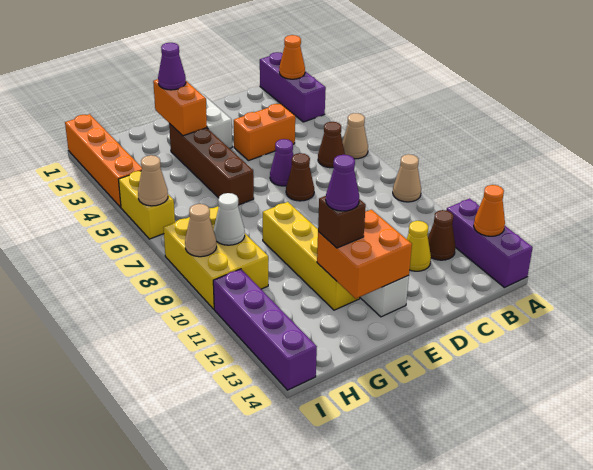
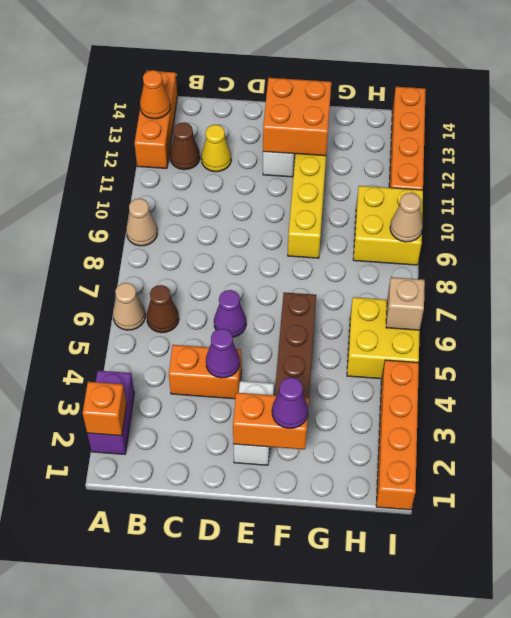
purple 1x3 brick [260,52,326,122] -> purple 1x2 brick [87,371,134,454]
orange 1x1 cone [279,35,305,79] -> orange 1x1 brick [83,382,126,436]
purple 1x3 brick [446,198,533,288] -> orange 1x3 brick [134,71,177,168]
brown 1x1 cone [286,153,314,201] -> none
orange 1x2 brick [153,79,207,136] -> orange 1x2 brick turned to [233,393,309,449]
brown 1x1 brick [318,196,366,248] -> none
purple 1x1 cone [326,155,359,211] -> purple 1x1 cone moved to [206,329,240,378]
yellow 2x3 brick [163,206,268,309] -> yellow 2x2 brick [353,186,423,265]
white 1x1 cone [214,193,245,245] -> none
yellow 1x2 brick [118,171,175,239] -> yellow 2x2 brick [347,297,420,379]
tan 1x1 cone [138,155,168,206] -> tan 1x1 brick [386,277,425,330]
purple 1x4 brick [213,269,317,390] -> orange 1x4 brick [389,87,426,190]

